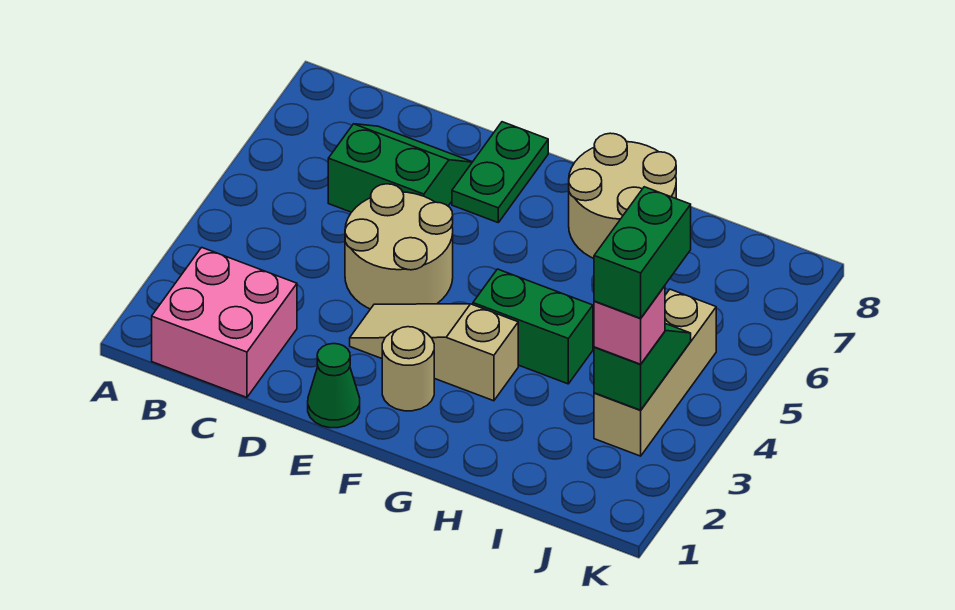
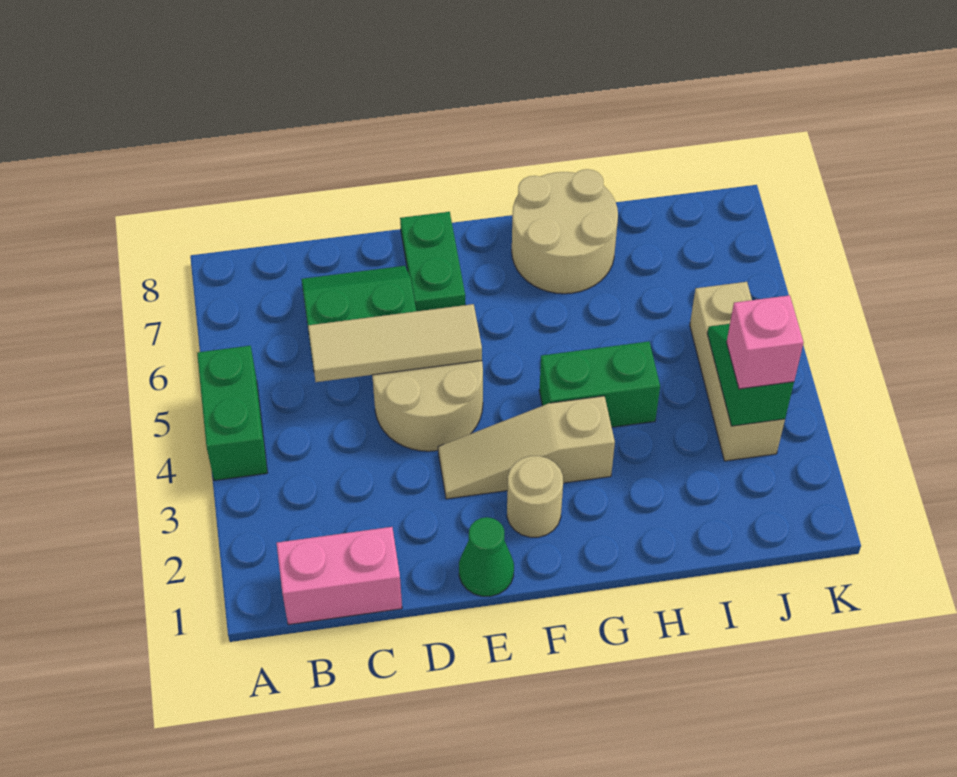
pink 2x2 brick [152,247,297,397] -> pink 1x2 brick [277,527,402,625]
none -> tan 1x3 tile [308,304,482,382]
green 1x2 brick [594,187,691,318] -> green 1x2 brick moved to [197,346,267,480]

